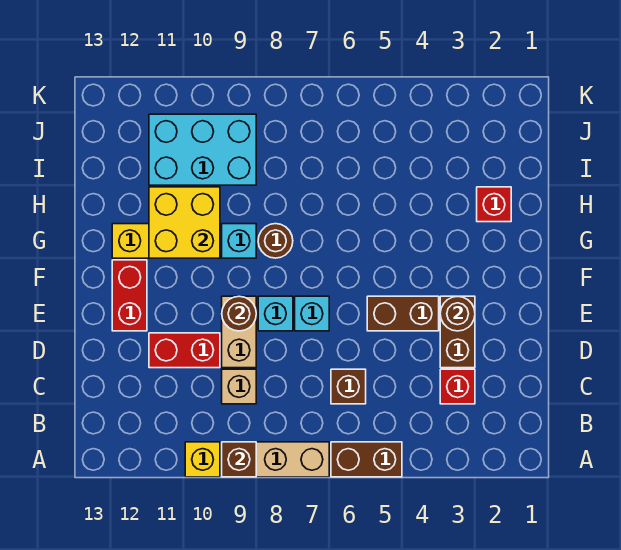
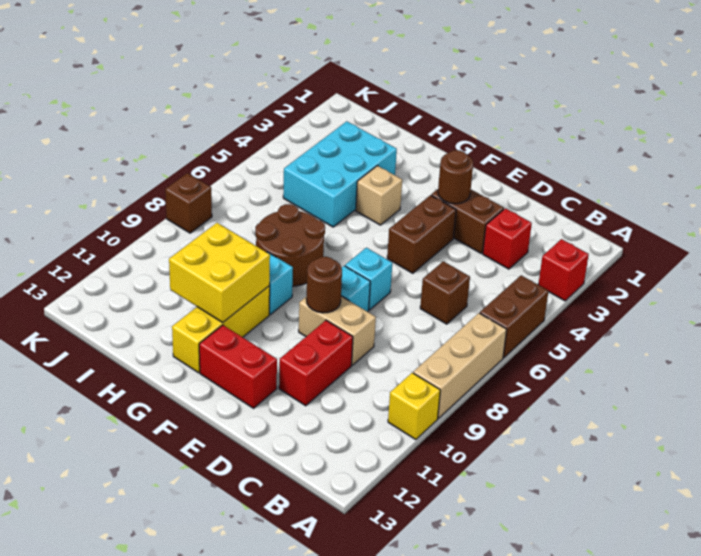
brown 1x1 brick [222,442,256,477] -> brown 1x1 brick moved to [165,173,212,233]
tan 1x1 brick [222,369,256,404] -> tan 1x1 brick moved to [356,166,402,225]
brown 1x1 round brick [258,224,293,258] -> brown 2x2 round brick [255,204,325,286]
red 1x1 brick [477,187,511,222] -> red 1x1 brick moved to [538,239,589,301]
cyan 2x3 brick [149,114,256,185] -> cyan 2x3 brick moved to [283,121,397,227]

